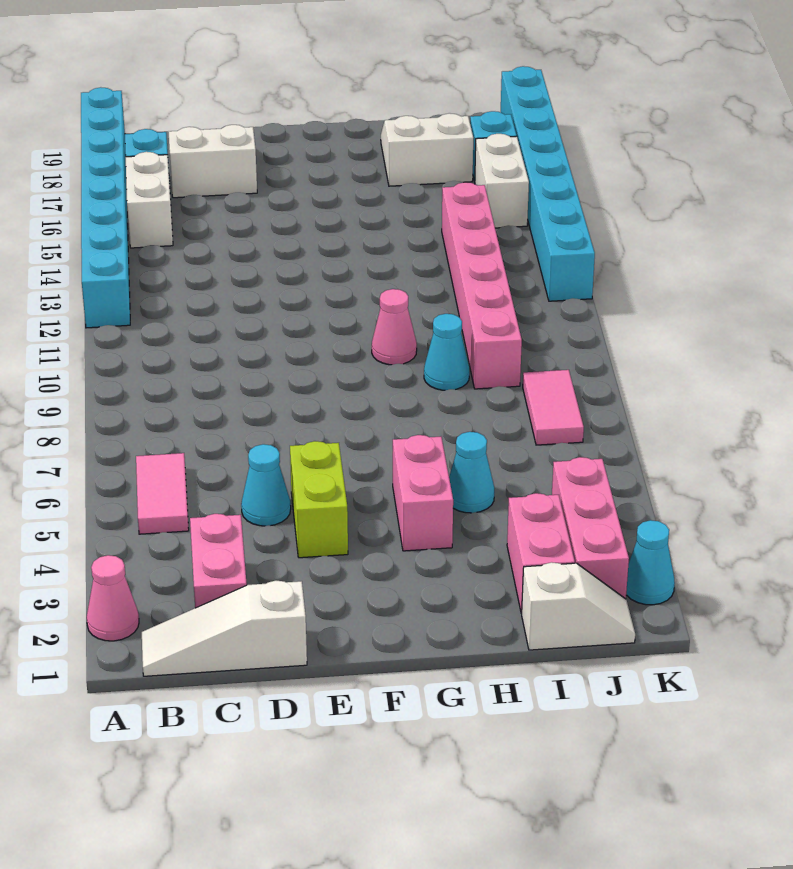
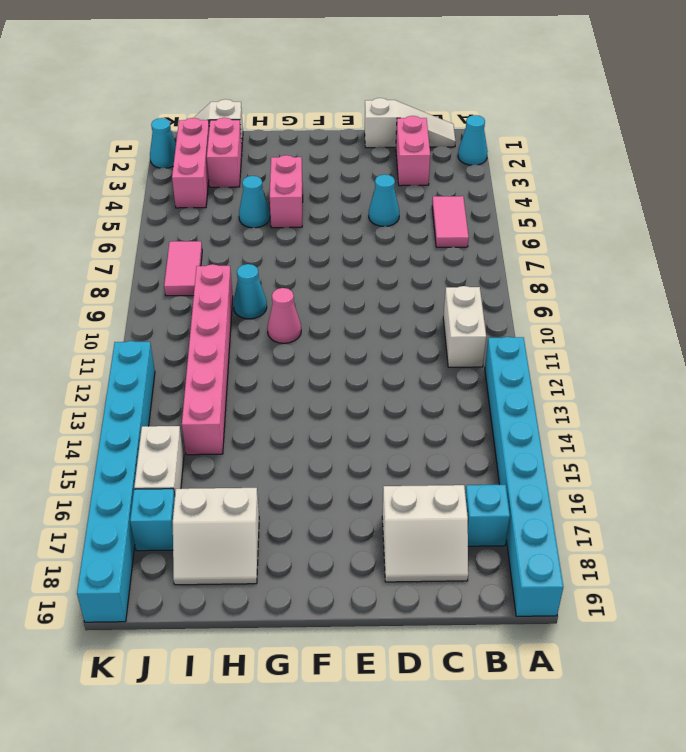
pink 1x1 cone [87,555,139,641] -> cyan 1x1 cone [458,115,488,165]
white 1x2 brick [126,152,173,248] -> white 1x2 brick moved to [443,286,486,367]
lime 1x2 brick [290,441,348,558] -> none

